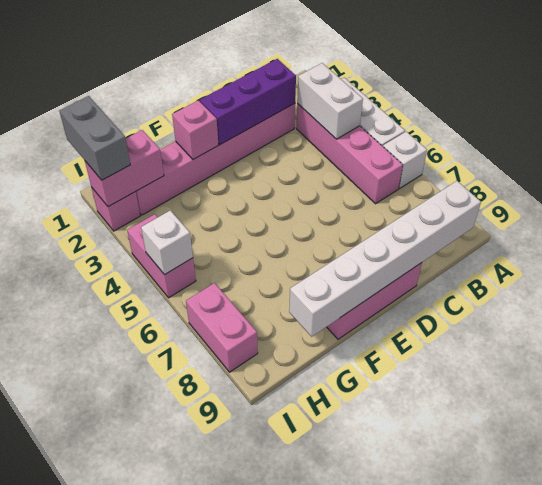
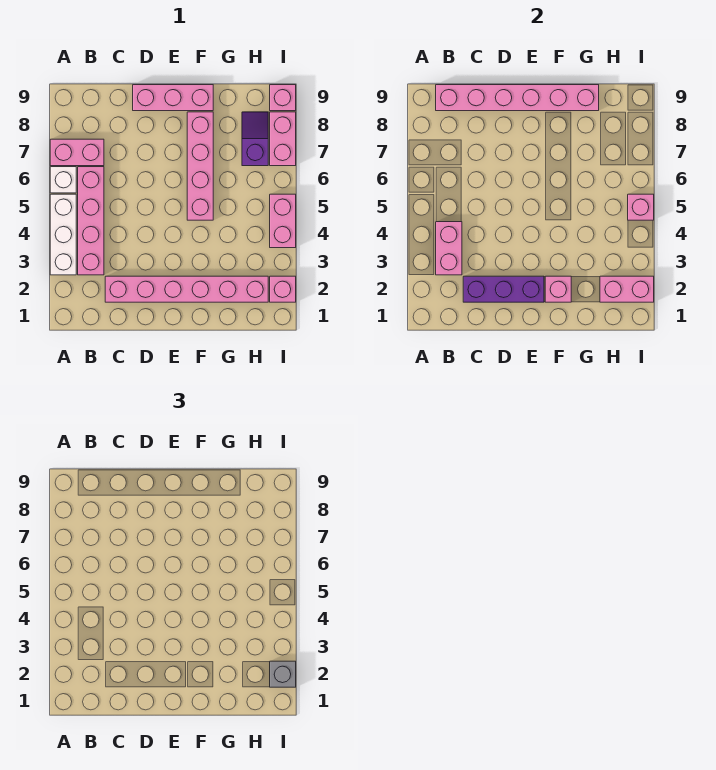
none -> pink 1x2 brick [50,139,104,166]
white 1x2 brick [297,63,363,139] -> pink 1x2 brick [436,222,462,275]
white 1x6 brick [289,181,481,337] -> pink 1x6 brick [436,85,599,111]
none -> pink 1x4 brick [187,112,213,220]
none -> purple 1x2 slope [242,112,268,166]
grey 1x2 brick [60,96,130,180] -> grey 1x1 brick [270,661,296,687]
white 1x1 brick [141,210,193,275] -> pink 1x1 brick [628,194,654,220]
none -> pink 1x1 brick [270,85,296,111]

